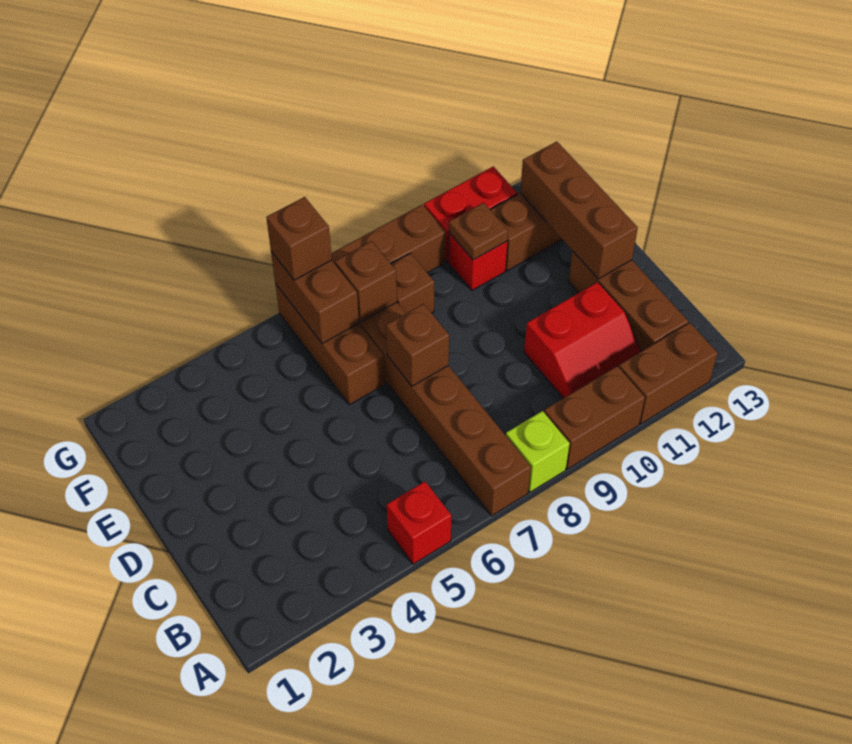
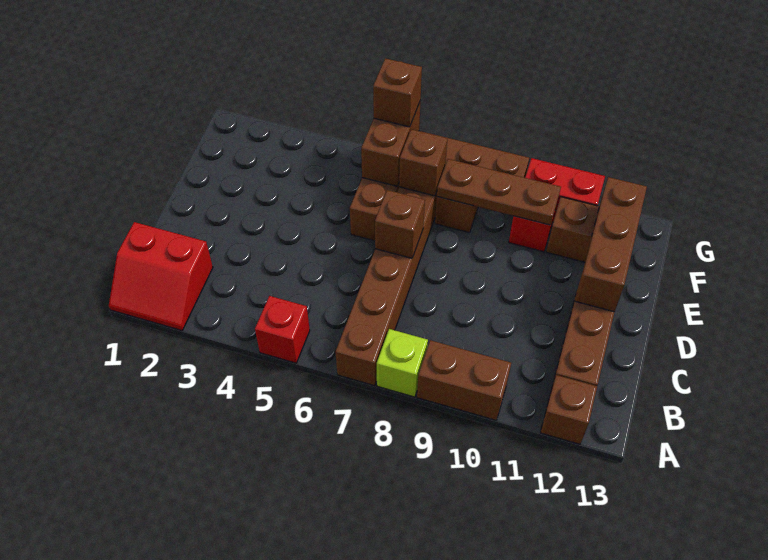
brown 1x2 brick [619,323,718,424] -> brown 1x1 brick [540,375,597,444]
red 2x2 slope [524,282,641,398] -> red 2x2 slope moved to [109,222,213,330]
brown 1x1 plate [449,203,508,260] -> brown 1x3 plate [437,159,561,225]

